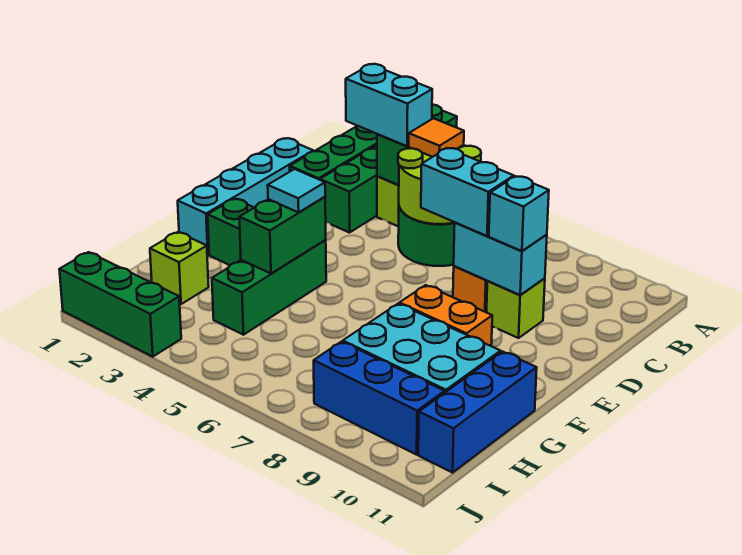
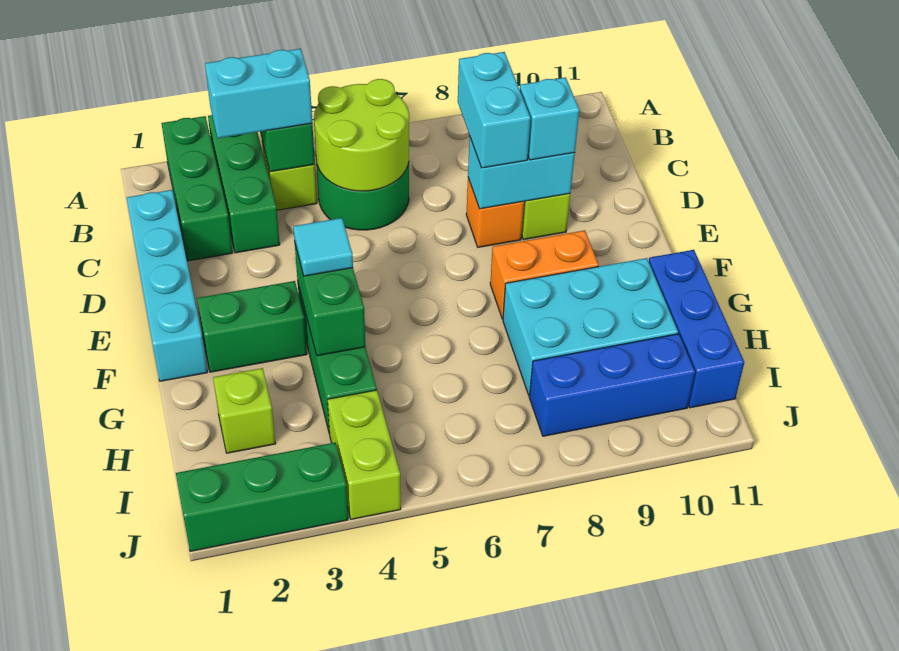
orange 1x1 tile [409,118,464,157] -> none
cyan 1x2 brick [421,148,514,236] -> cyan 1x2 brick turned to [458,52,531,168]
none -> lime 1x2 brick [328,390,401,519]

